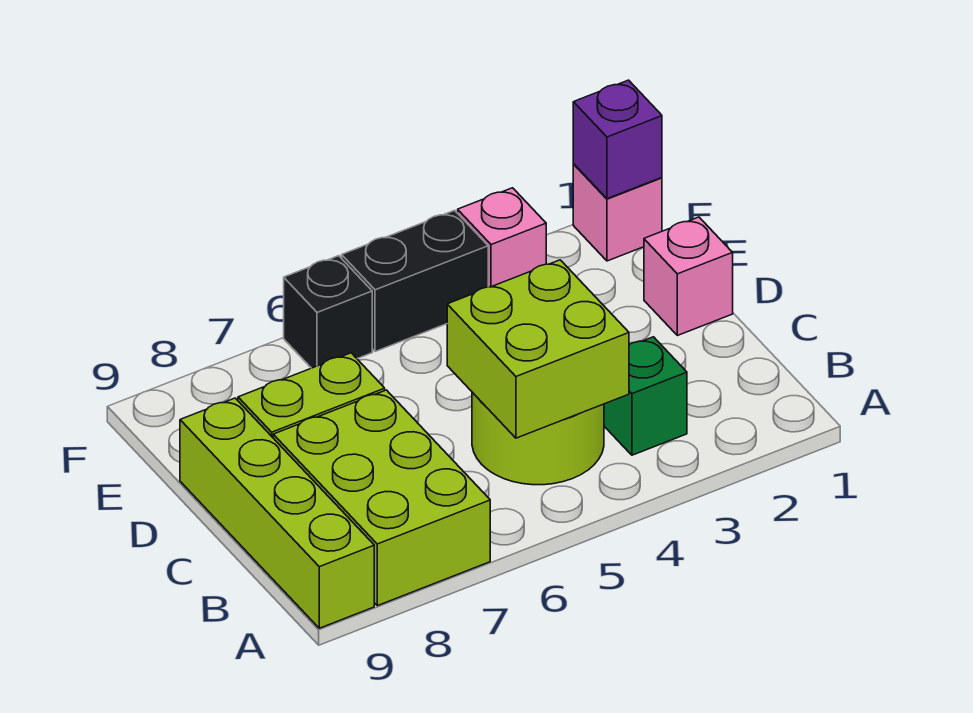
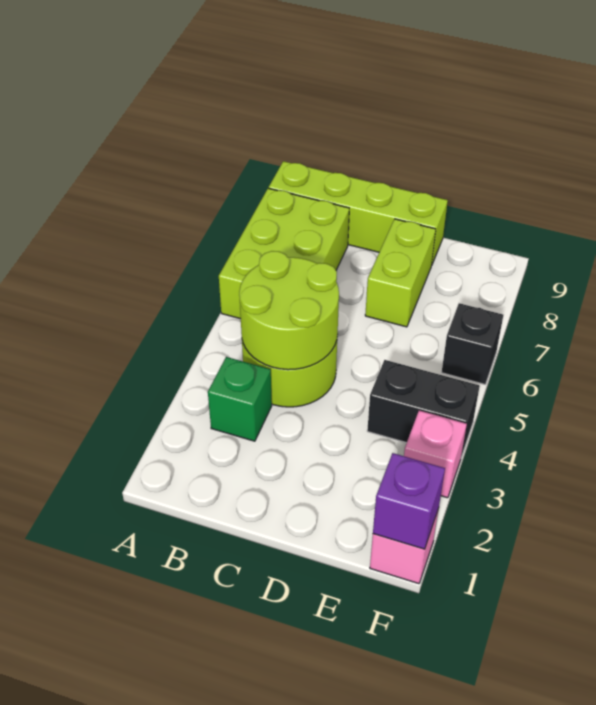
lime 2x3 brick [273,390,490,606] -> lime 2x3 brick turned to [219,188,349,319]
lime 2x2 brick [447,260,629,438] -> lime 2x2 round brick [239,251,339,370]
pink 1x1 brick [644,217,733,336] -> none
black 1x2 brick [342,210,488,352] -> black 1x2 brick turned to [367,360,480,457]

